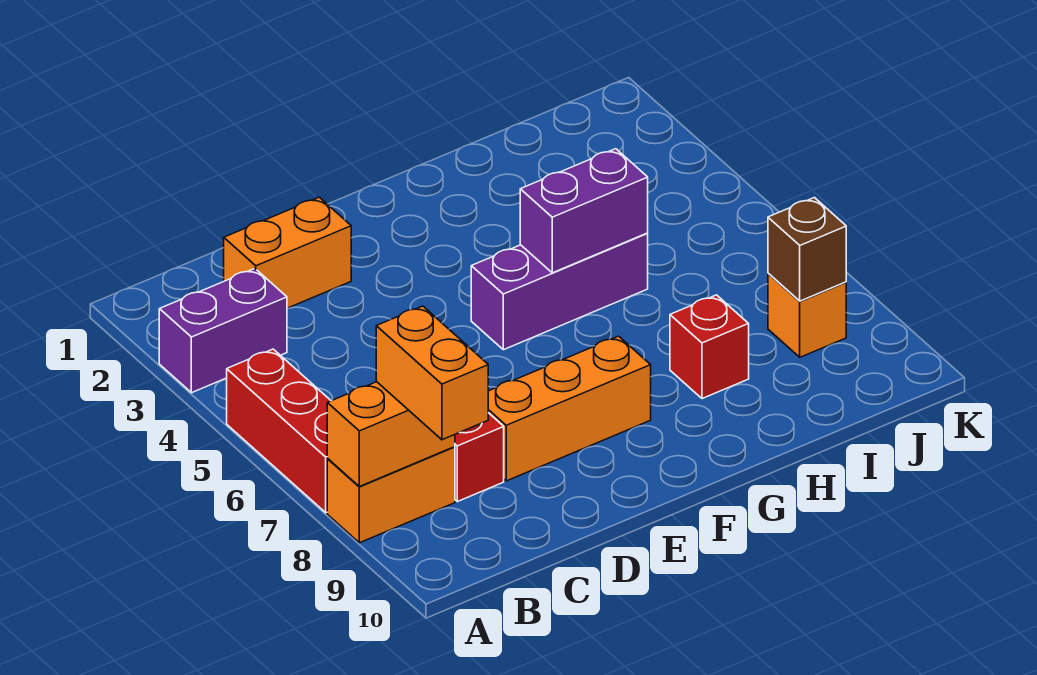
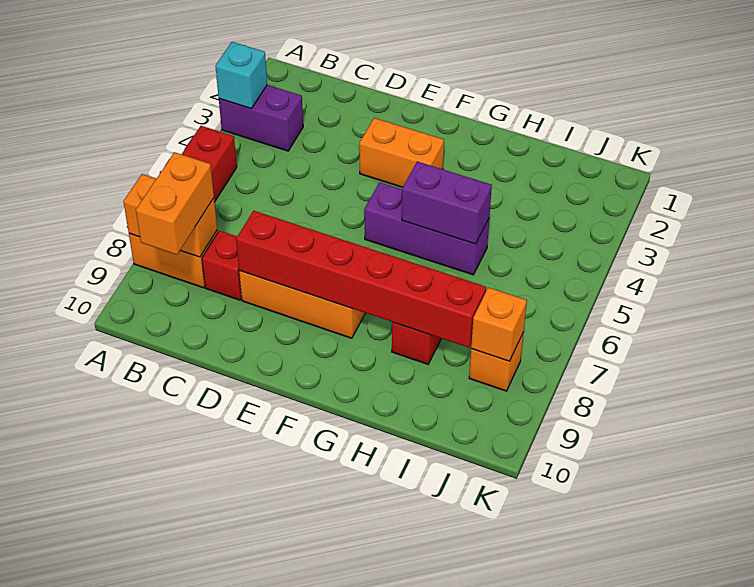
none -> cyan 1x1 brick [216,42,267,109]
orange 1x2 brick [224,197,351,308] -> orange 1x2 brick moved to [359,118,444,187]
none -> red 1x6 brick [236,211,486,348]
brown 1x1 brick [768,198,846,301] -> orange 1x1 brick [471,287,527,361]

